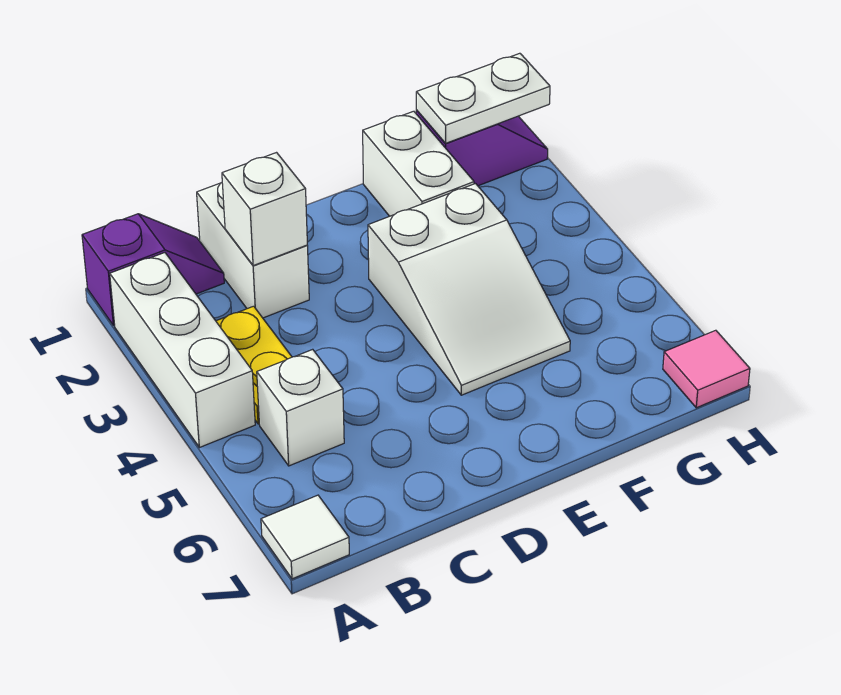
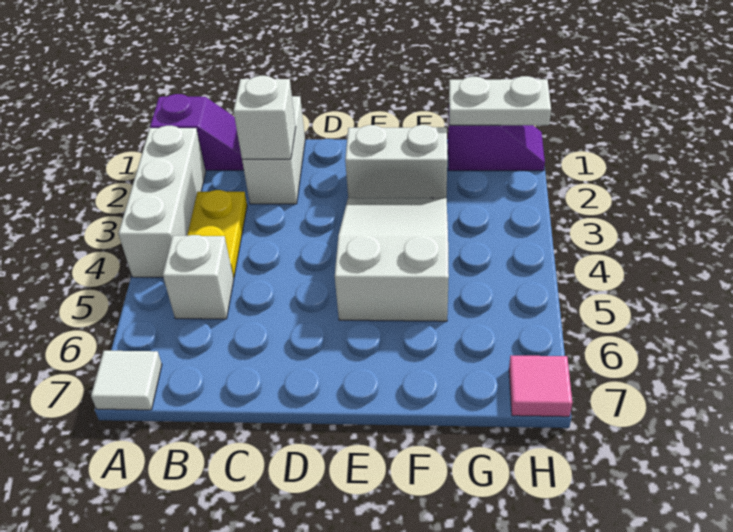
white 2x3 slope [368,184,570,395] -> white 2x3 slope turned to [335,198,449,321]
white 1x2 brick [363,111,474,216] -> white 1x2 brick turned to [345,125,447,198]

